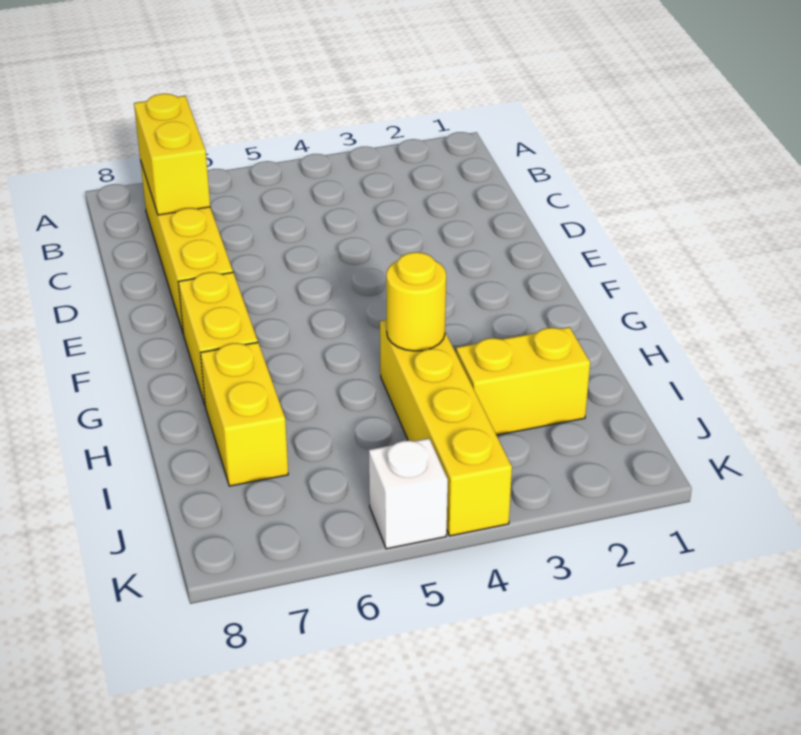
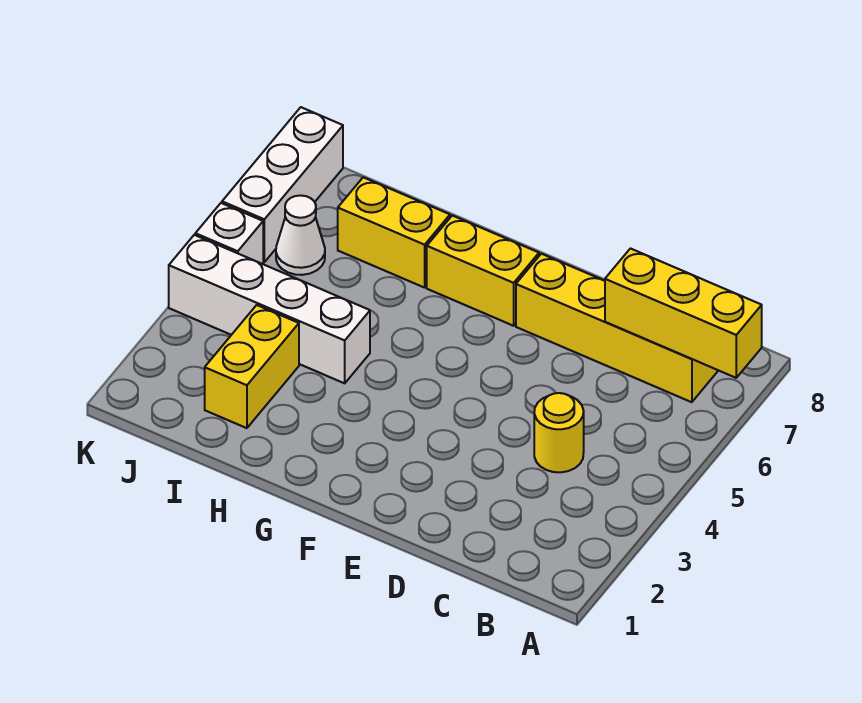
yellow 1x2 brick [134,94,210,215] -> yellow 1x3 brick [605,249,762,378]
yellow 1x4 brick [380,320,512,536] -> white 1x4 brick [169,235,370,383]
yellow 1x1 round brick [386,252,446,351] -> yellow 1x1 round brick moved to [534,393,584,472]
none -> white 1x1 cone [276,195,325,275]
none -> white 1x3 brick [222,107,343,262]

